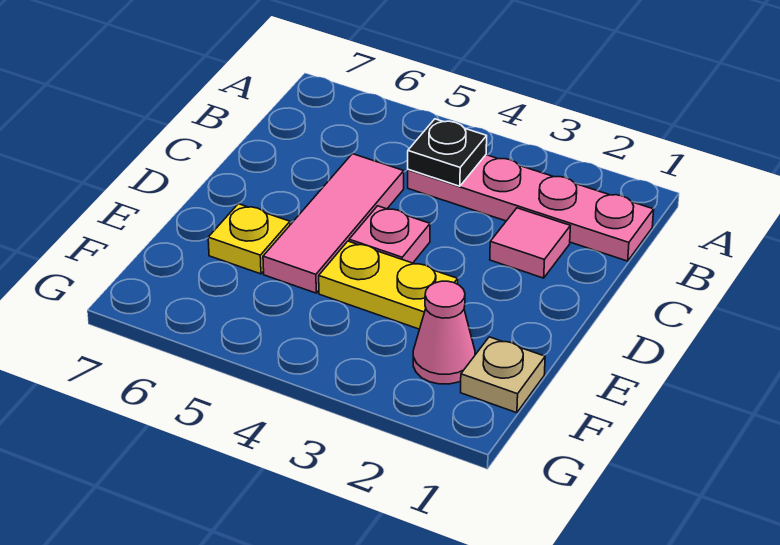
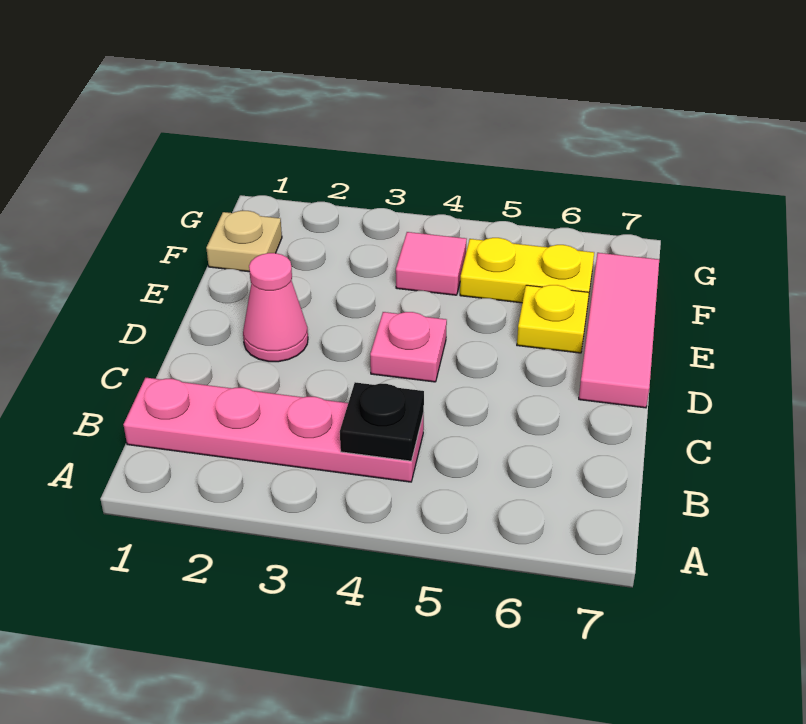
pink 1x1 tile [490,208,570,278] -> pink 1x1 tile moved to [396,232,467,295]
pink 1x3 tile [263,154,404,293] -> pink 1x3 tile moved to [579,253,659,408]
yellow 1x2 plate [319,241,458,329] -> yellow 1x2 plate moved to [460,238,594,303]
pink 1x1 cone [413,281,475,384] -> pink 1x1 cone moved to [243,253,308,362]

